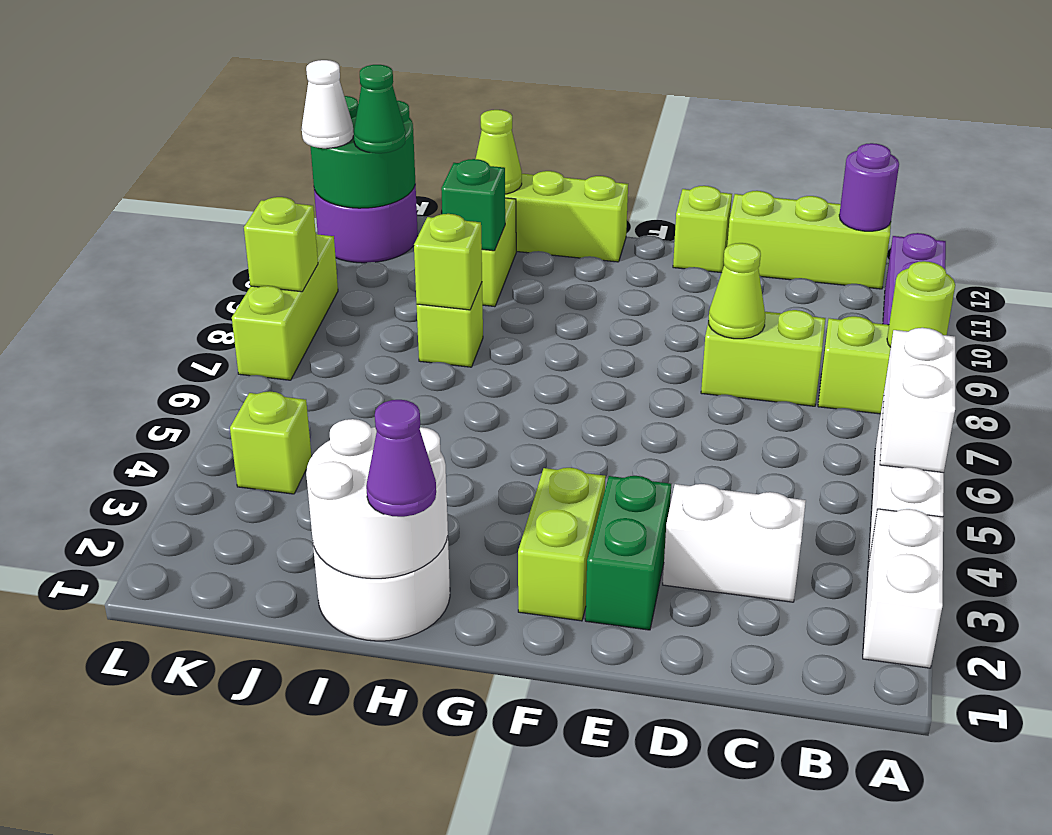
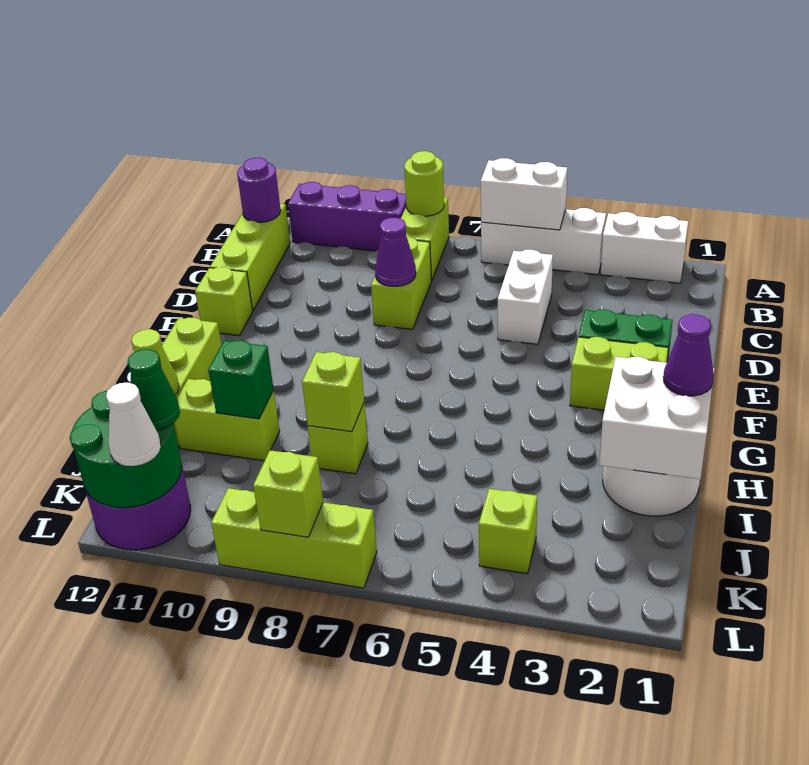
white 1x2 brick [663,484,806,602] -> white 1x2 brick moved to [498,250,553,344]
lime 1x1 cone [708,243,765,339] -> purple 1x1 cone [375,217,416,287]
white 2x2 round brick [306,419,448,579] -> white 2x2 brick [599,357,714,479]

